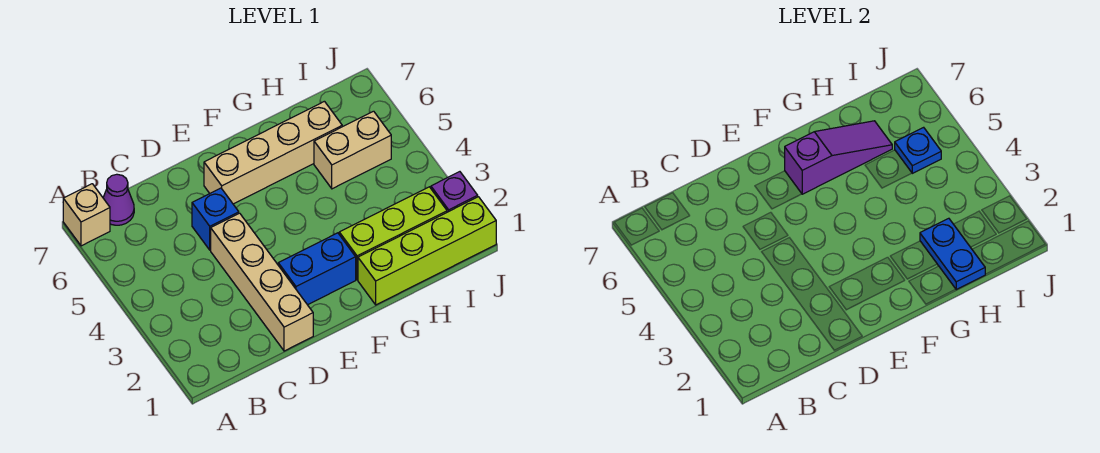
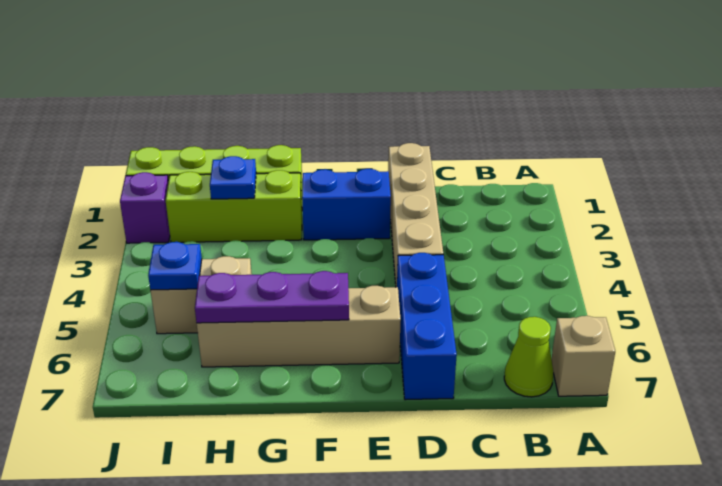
purple 1x1 cone [103,174,134,225] -> lime 1x1 cone [504,317,553,397]
blue 1x1 brick [192,188,239,250] -> blue 1x3 brick [397,253,457,400]
purple 1x3 slope [785,121,892,194] -> purple 1x3 plate [195,271,349,323]
blue 1x2 plate [920,218,985,289] -> blue 1x1 plate [210,156,256,199]

